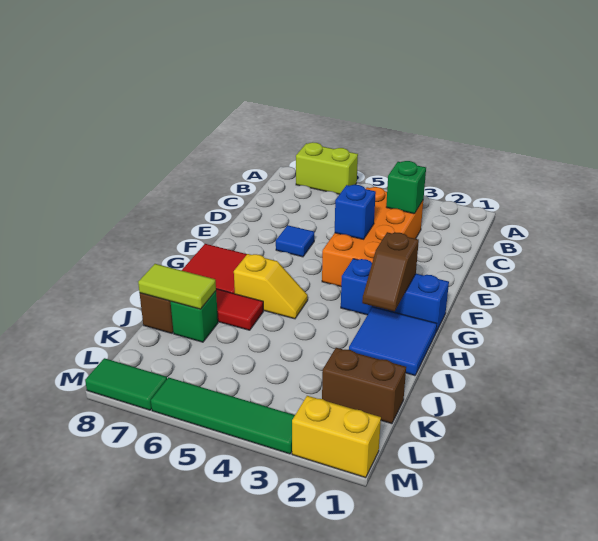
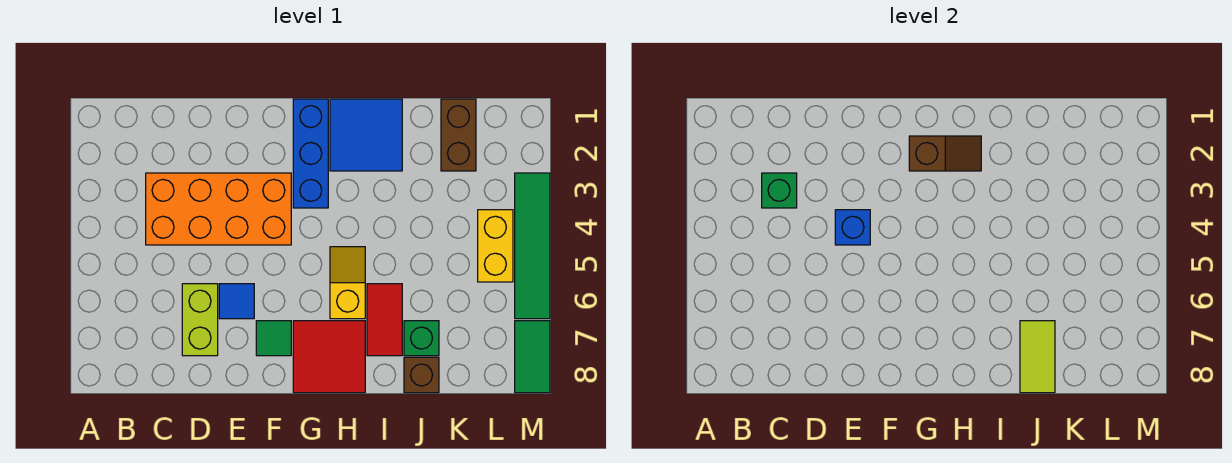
lime 1x2 brick [296,142,358,194] -> lime 1x2 brick moved to [182,284,218,356]
none -> green 1x1 tile [256,321,291,356]
yellow 1x2 brick [292,396,381,478] -> yellow 1x2 brick moved to [478,210,513,282]

